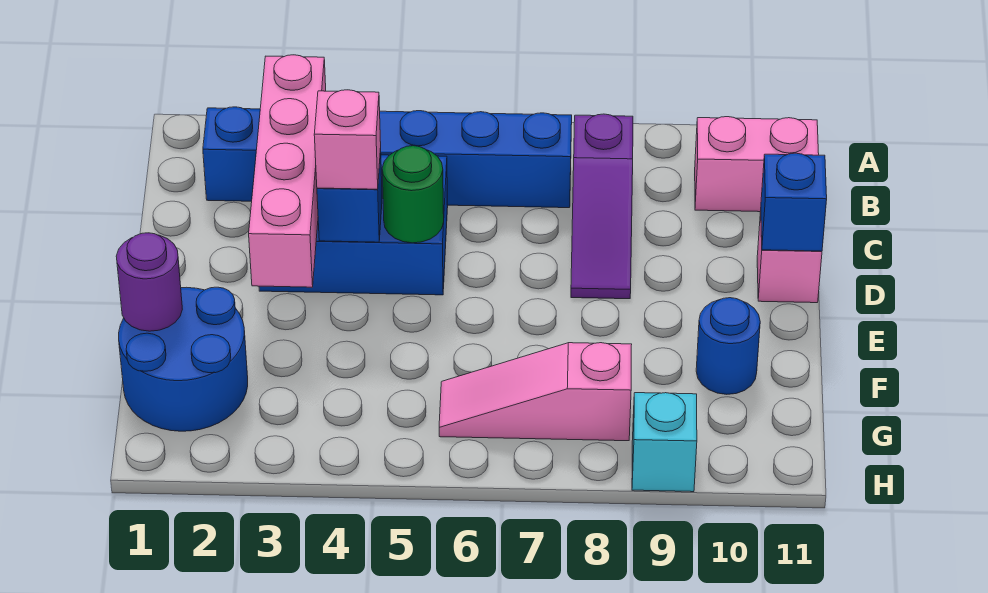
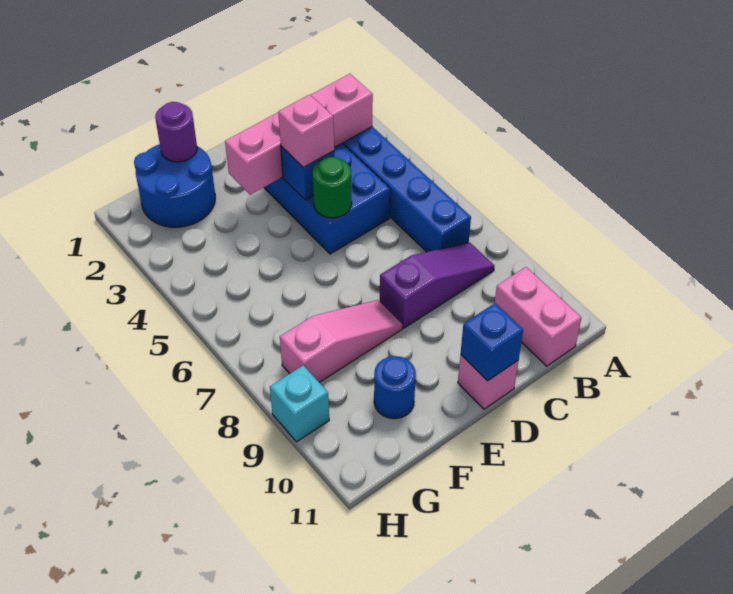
purple 1x3 slope [571,114,633,299] -> purple 1x3 slope turned to [380,243,495,328]
pink 1x3 slope [439,343,632,441] -> pink 1x3 slope turned to [280,300,402,382]

